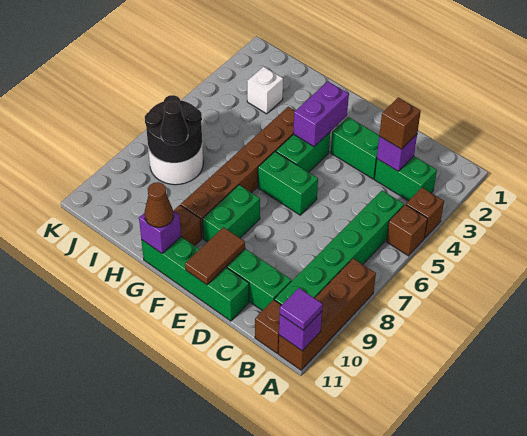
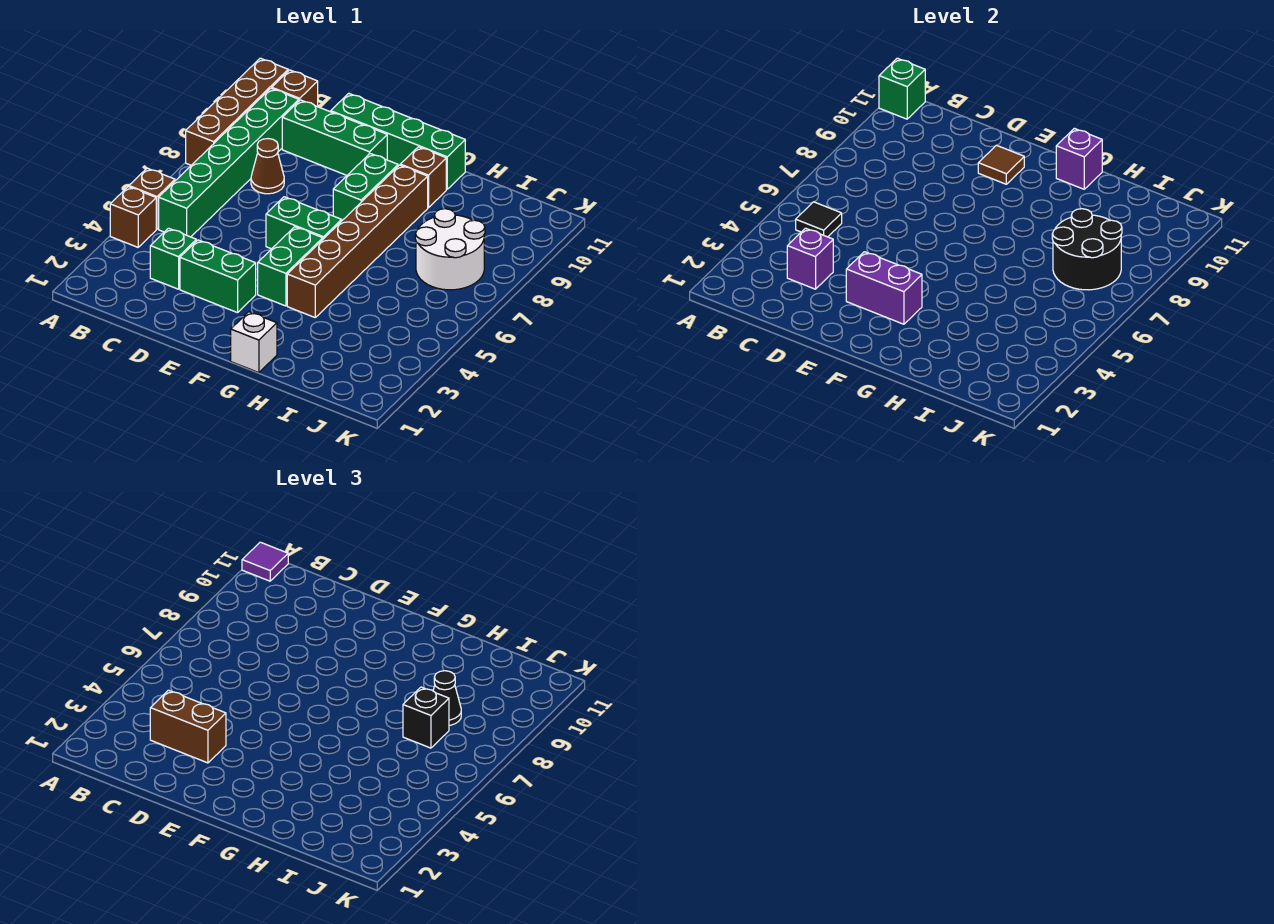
purple 1x1 brick [279,311,322,351] -> green 1x1 brick [879,58,925,119]
green 1x2 brick [374,156,437,201] -> green 1x1 brick [150,228,196,289]
none -> black 1x1 tile [796,202,842,237]
brown 1x1 brick [379,97,421,149] -> brown 1x2 brick [150,690,226,763]
brown 1x2 tile [185,227,245,285] -> brown 1x1 tile [978,145,1024,184]
purple 1x2 brick [293,82,349,147] -> purple 1x2 brick turned to [846,252,922,324]
brown 1x1 cone [145,182,173,227] -> brown 1x1 cone moved to [251,139,284,194]
white 1x1 brick [247,67,283,114] -> white 1x1 brick moved to [231,312,277,373]
none -> black 1x1 brick [403,687,449,748]

